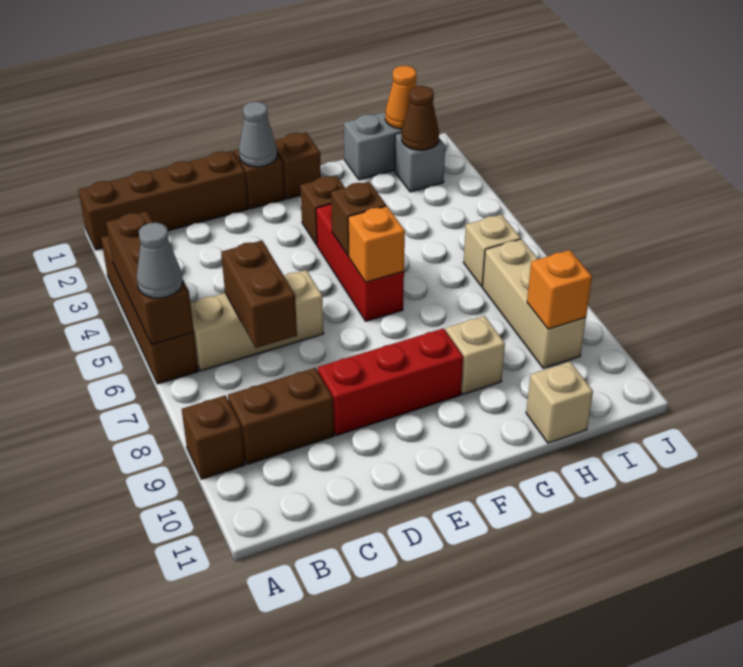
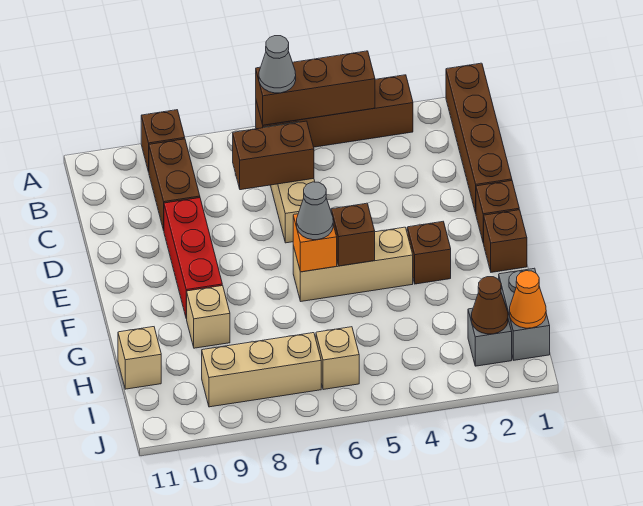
grey 1x1 cone [239,102,277,167] -> grey 1x1 cone moved to [297,182,333,240]
red 1x3 brick [316,204,404,321] -> tan 1x3 brick [293,227,413,301]
orange 1x1 brick [527,250,592,329] -> none

